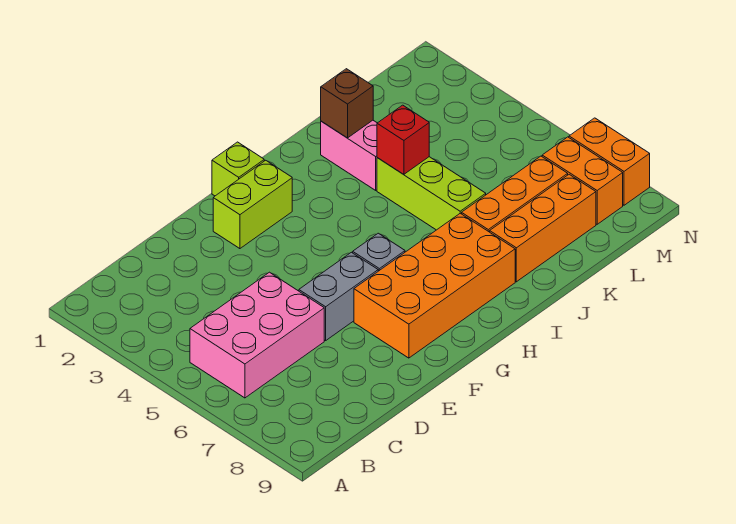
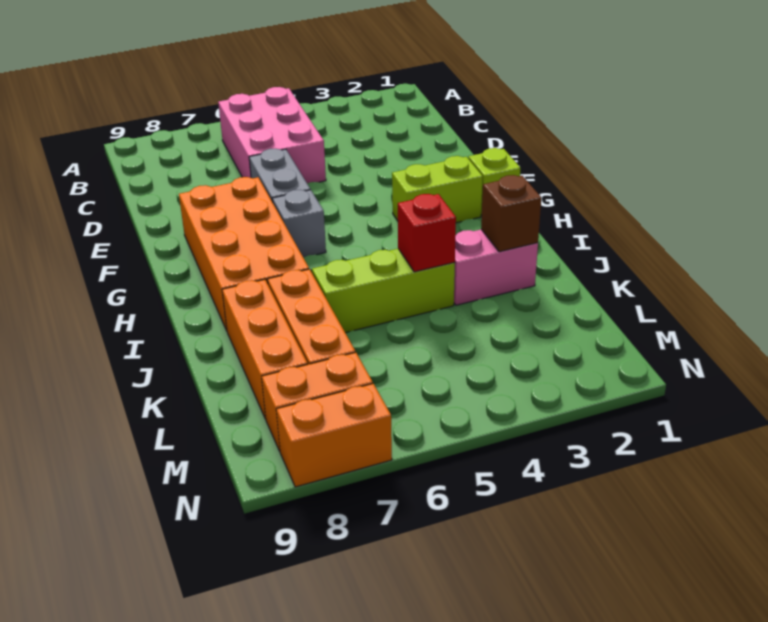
lime 1x2 brick [213,160,292,249] -> lime 1x2 brick turned to [392,156,483,223]

